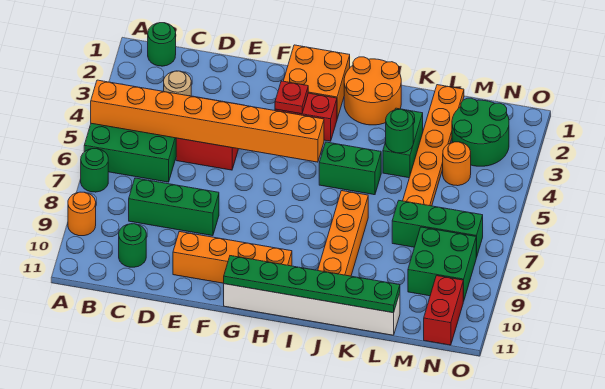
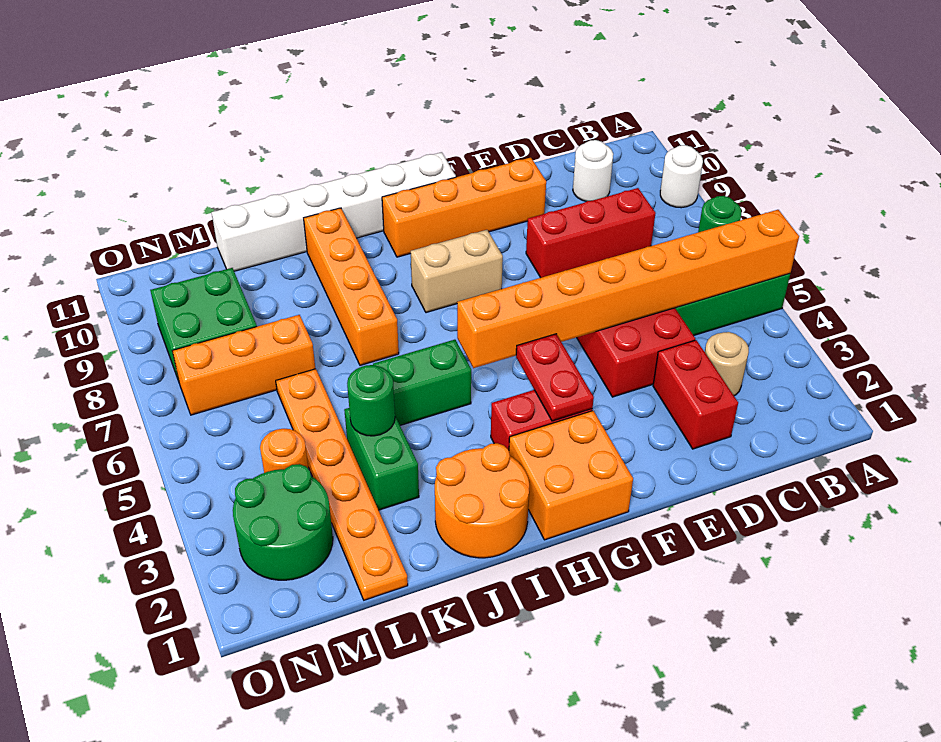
orange 1x1 round brick [68,192,96,236] -> white 1x1 round brick [660,145,703,208]
green 1x1 round brick [148,23,176,66] -> none
green 1x3 brick [129,178,219,236] -> red 1x3 brick [526,188,656,278]
green 1x1 round brick [119,224,146,267] -> white 1x1 round brick [573,140,613,201]
red 1x1 plate [275,81,308,114] -> red 1x2 plate [516,334,594,421]
none -> tan 1x2 brick [411,230,503,313]
green 1x6 plate [224,256,400,313] -> none
green 1x3 brick [392,201,483,258] -> orange 1x3 brick [172,315,315,415]
red 1x2 brick [424,276,463,345] -> red 1x2 brick moved to [653,340,738,449]

